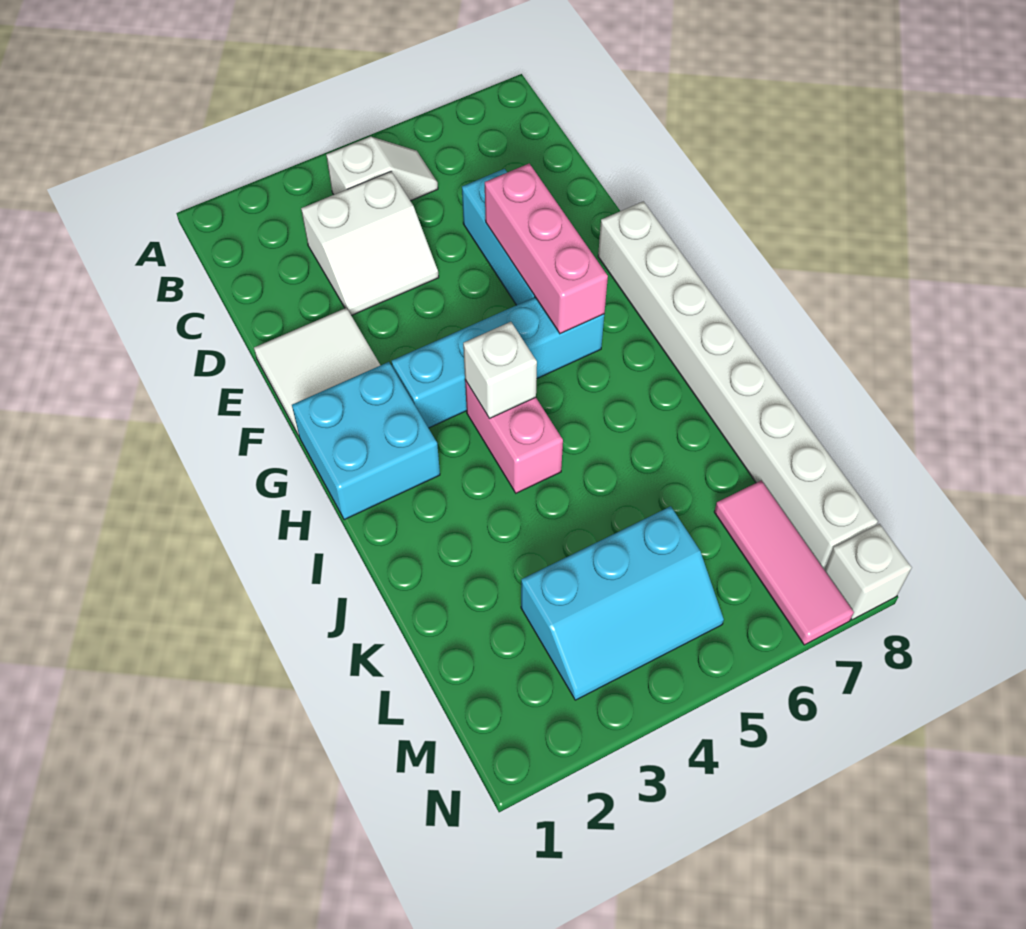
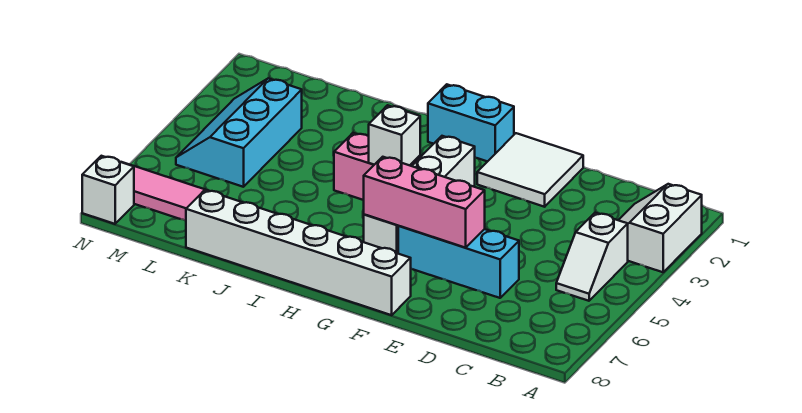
white 2x2 slope [301,172,439,315] -> white 2x2 slope moved to [619,184,702,272]
white 1x8 brick [598,201,878,570] -> white 1x6 brick [186,190,411,315]
cyan 2x2 brick [292,362,440,520] -> cyan 1x2 brick [428,84,514,162]
cyan 1x4 brick [392,297,604,428] -> white 1x4 brick [364,136,475,253]

